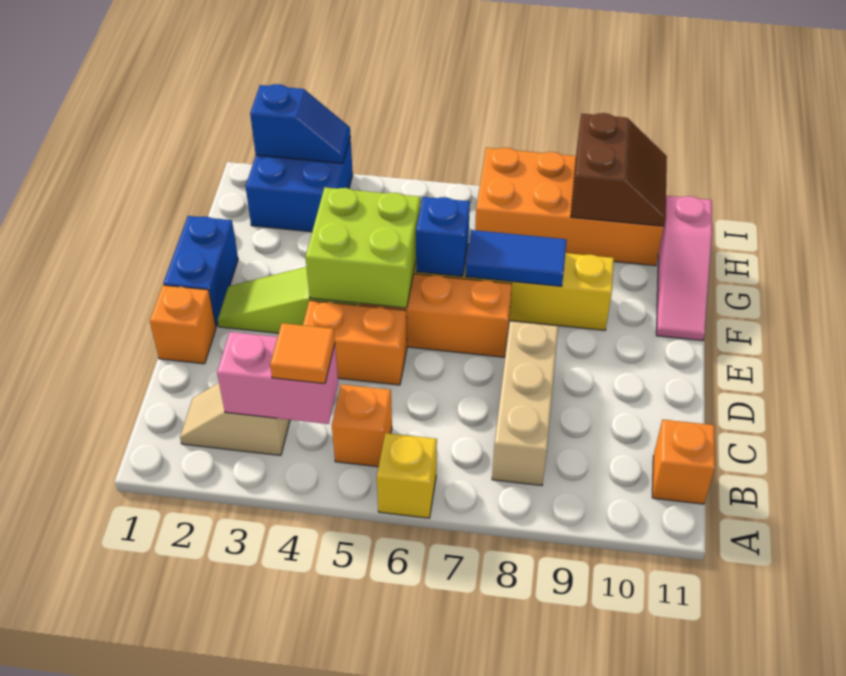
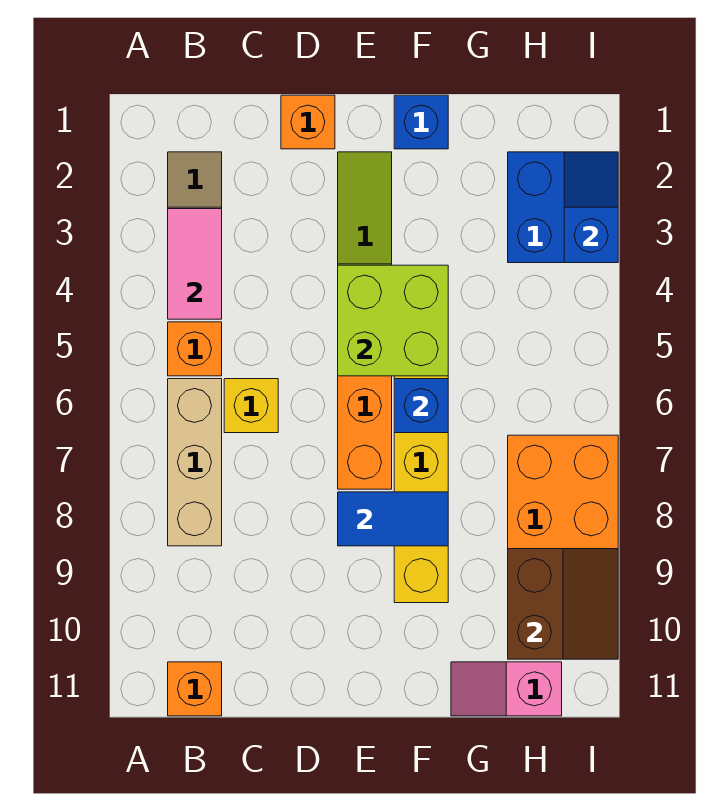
yellow 1x1 brick [377,433,437,518] -> yellow 1x1 brick moved to [224,379,278,433]
pink 1x2 brick [217,332,338,424] -> pink 1x2 tile [168,209,222,319]
orange 1x1 tile [270,323,335,384] -> none
tan 1x3 brick [492,321,558,485] -> tan 1x3 brick turned to [168,379,222,546]
orange 1x2 brick [303,300,407,385] -> none
blue 1x2 brick [163,216,238,327] -> blue 1x1 brick [394,95,448,149]
blue 1x2 tile [465,230,567,286] -> blue 1x2 tile turned to [338,492,448,546]
pink 1x3 slope [656,196,712,341] -> pink 1x2 slope [451,662,562,716]
brown 2x2 slope [571,113,667,226] -> brown 2x2 slope turned to [508,549,618,659]
blue 1x2 slope [250,84,350,163] -> blue 1x2 slope turned to [564,152,618,263]

